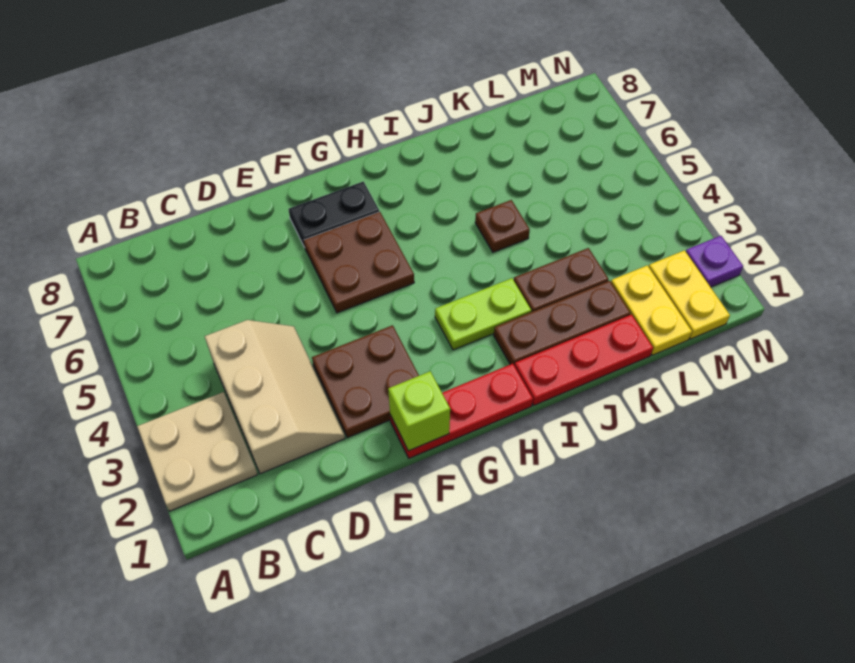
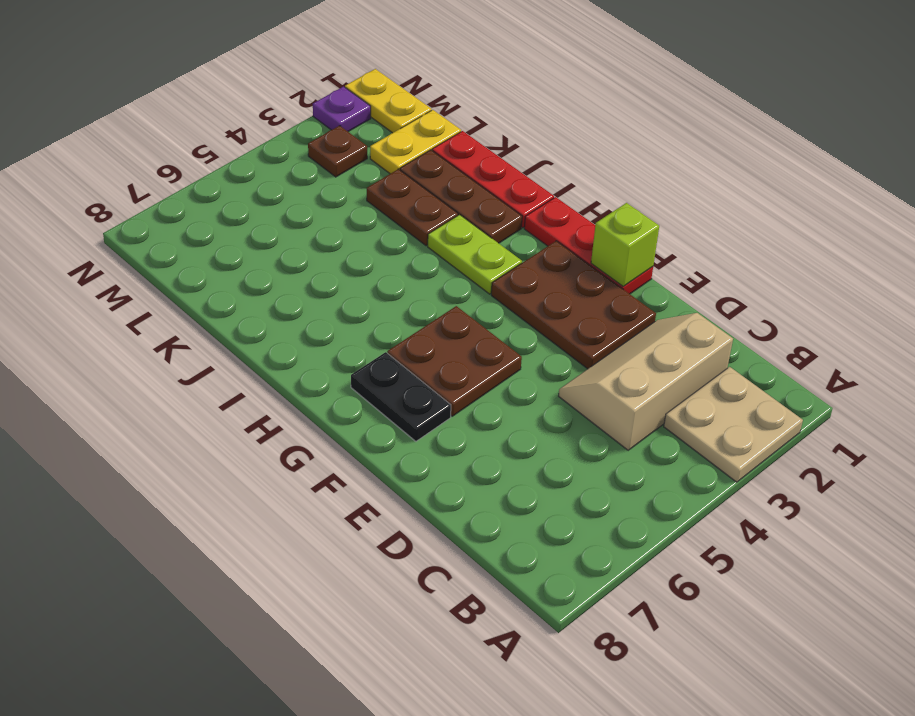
brown 2x2 plate [312,325,419,438] -> brown 2x3 plate [491,241,656,369]
brown 1x1 plate [475,200,530,252] -> brown 1x1 plate moved to [308,126,367,177]
yellow 1x2 plate [649,250,730,339] -> yellow 1x2 plate turned to [345,69,431,133]

